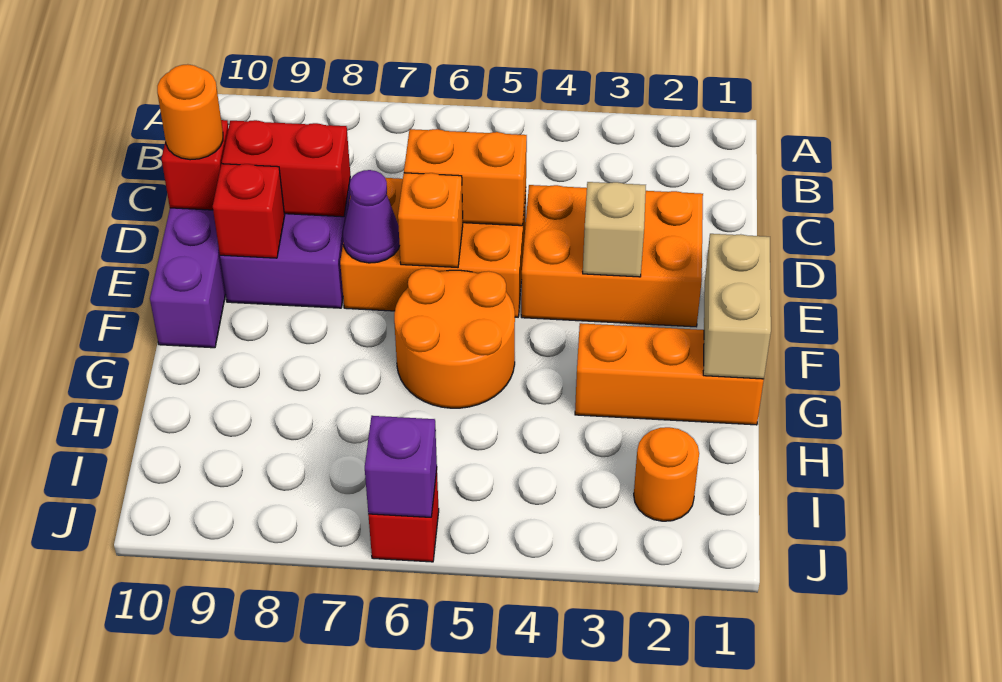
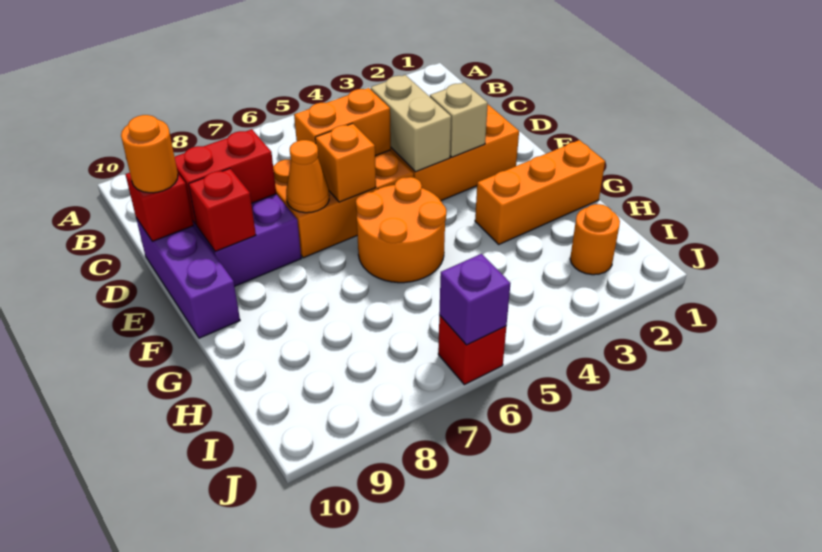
purple 1x1 cone [343,170,400,263] -> orange 1x1 cone [286,140,329,213]
tan 1x2 brick [703,234,771,379] -> tan 1x2 brick moved to [371,75,451,172]

